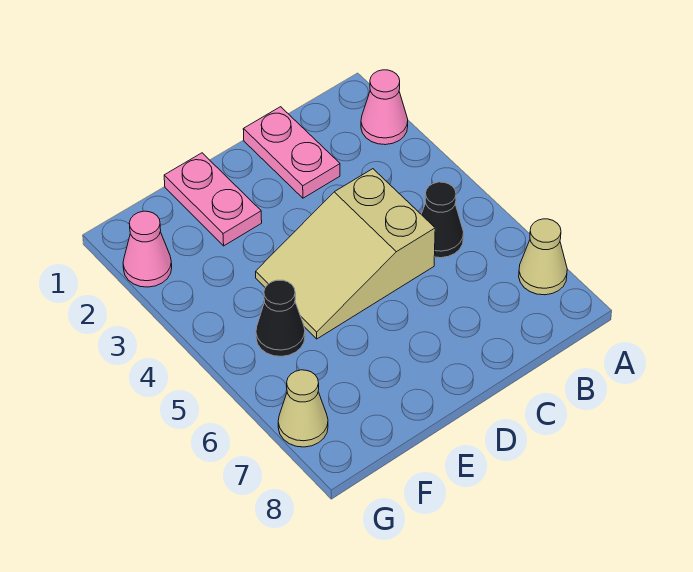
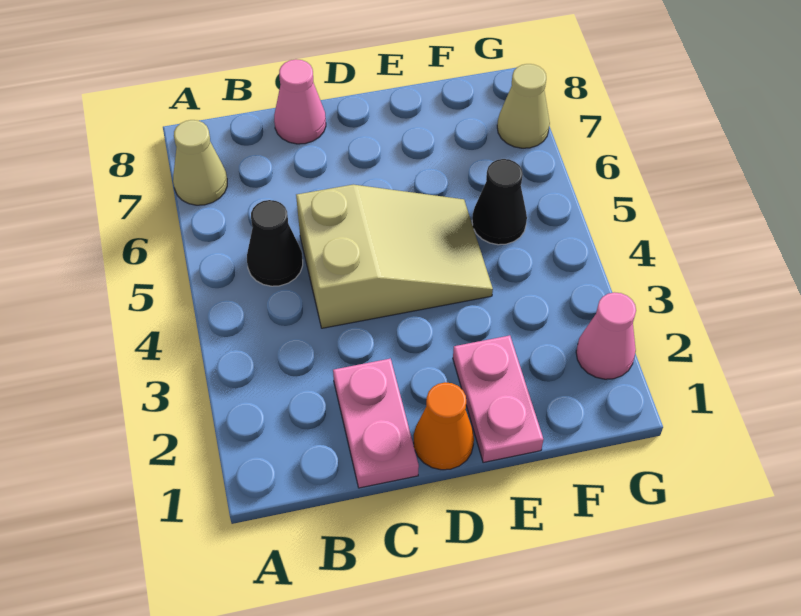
pink 1x1 cone [361,70,408,145] -> pink 1x1 cone moved to [274,59,326,144]
none -> orange 1x1 cone [414,382,474,470]

